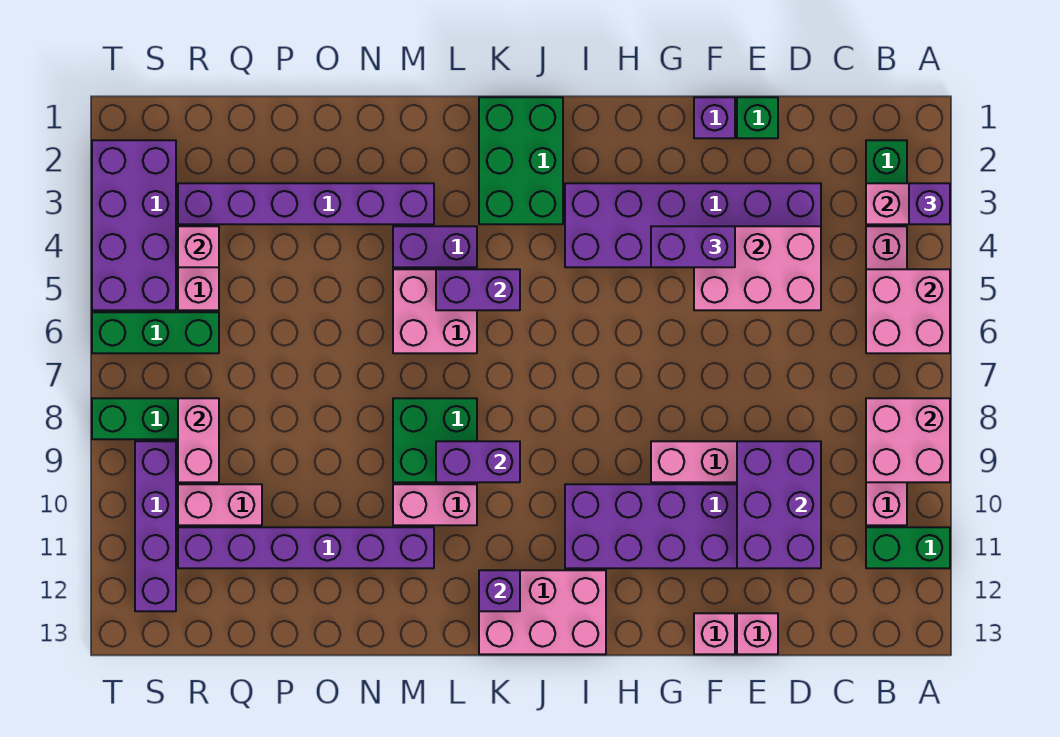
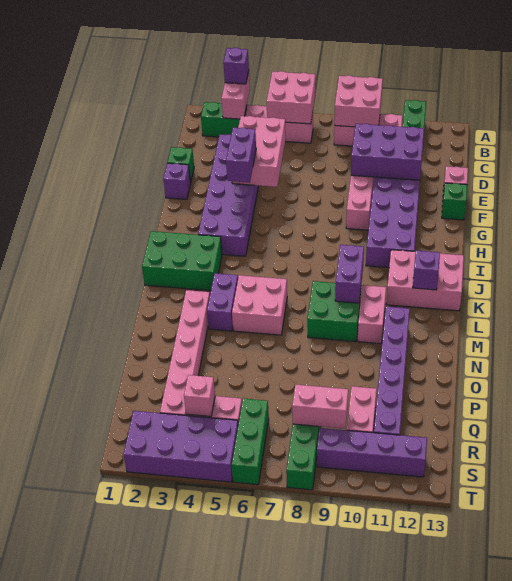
pink 1x1 brick [694,613,735,654] -> green 1x1 brick [442,183,467,220]
pink 2x3 brick [479,570,606,654] -> pink 2x3 brick turned to [386,250,464,311]
purple 1x2 brick [436,269,520,310] -> none
purple 1x6 brick [178,183,434,224] -> pink 1x6 brick [160,290,210,415]

